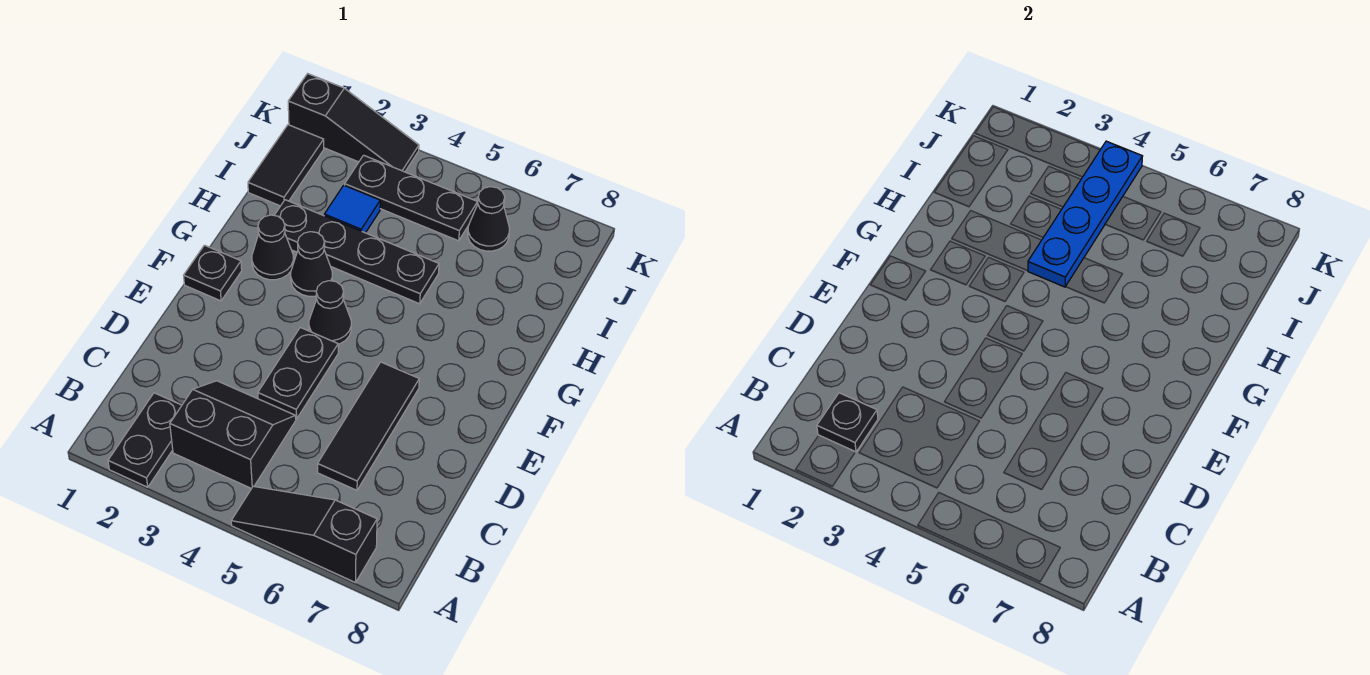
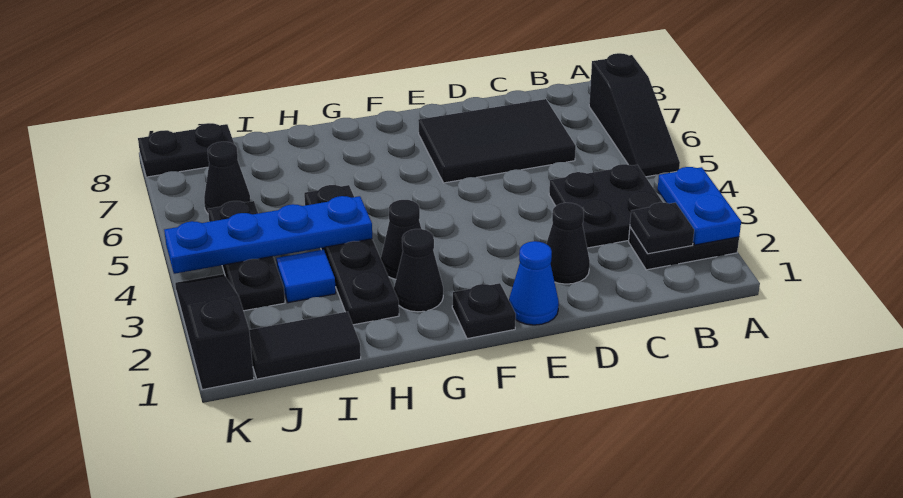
none -> blue 1x2 plate [658,167,741,245]
black 2x2 slope [170,381,296,488] -> black 2x2 plate [549,164,663,248]
black 1x3 tile [318,362,419,490] -> black 2x3 tile [418,99,576,183]
black 1x2 plate [258,327,338,419] -> black 1x2 plate moved to [138,123,234,177]
none -> blue 1x1 cone [509,241,559,325]
black 1x1 cone [309,281,351,344] -> black 1x1 cone moved to [546,203,590,284]

